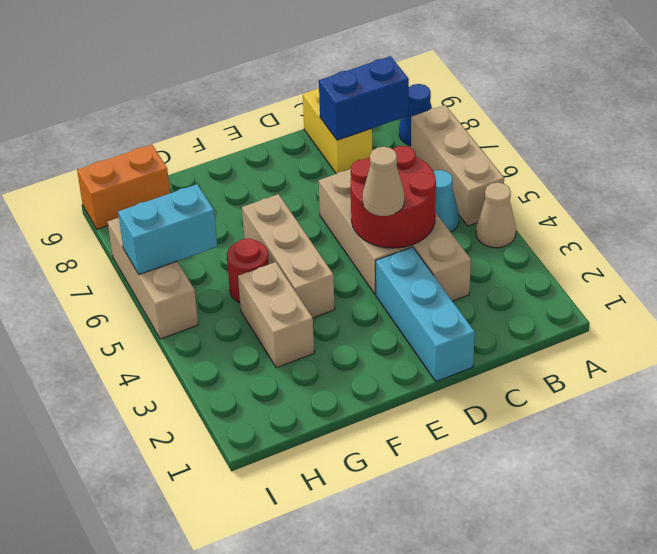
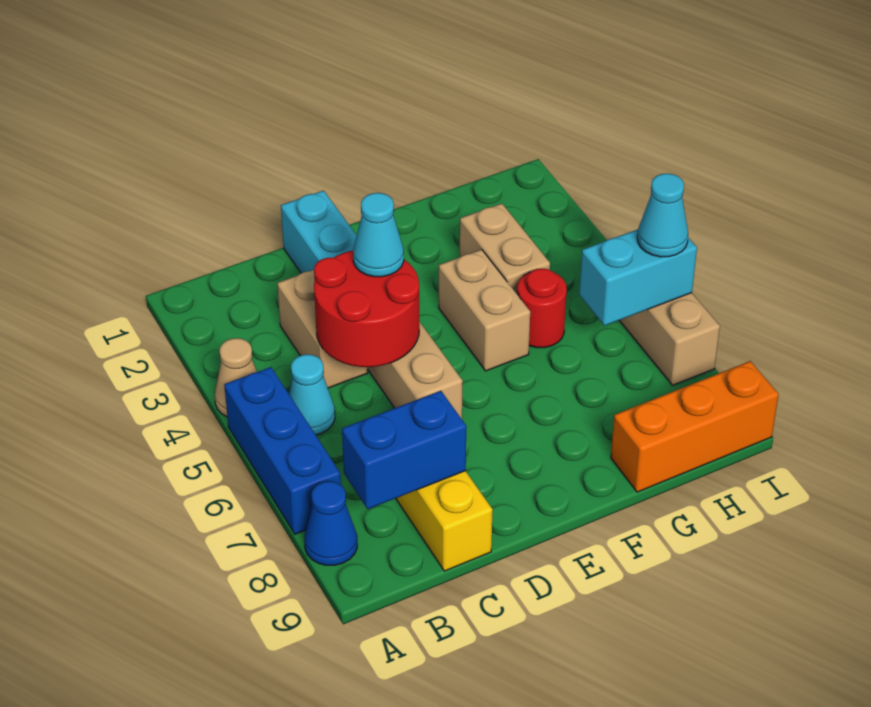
tan 1x3 brick [411,105,504,226] -> blue 1x3 brick [224,367,341,534]
tan 1x1 cone [363,147,404,216] -> cyan 1x1 cone [353,193,404,277]
tan 1x3 brick [242,194,335,318] -> tan 1x2 brick [439,249,530,371]
orange 1x2 brick [77,145,170,229] -> orange 1x3 brick [611,361,779,492]
none -> cyan 1x1 cone [637,173,688,257]

